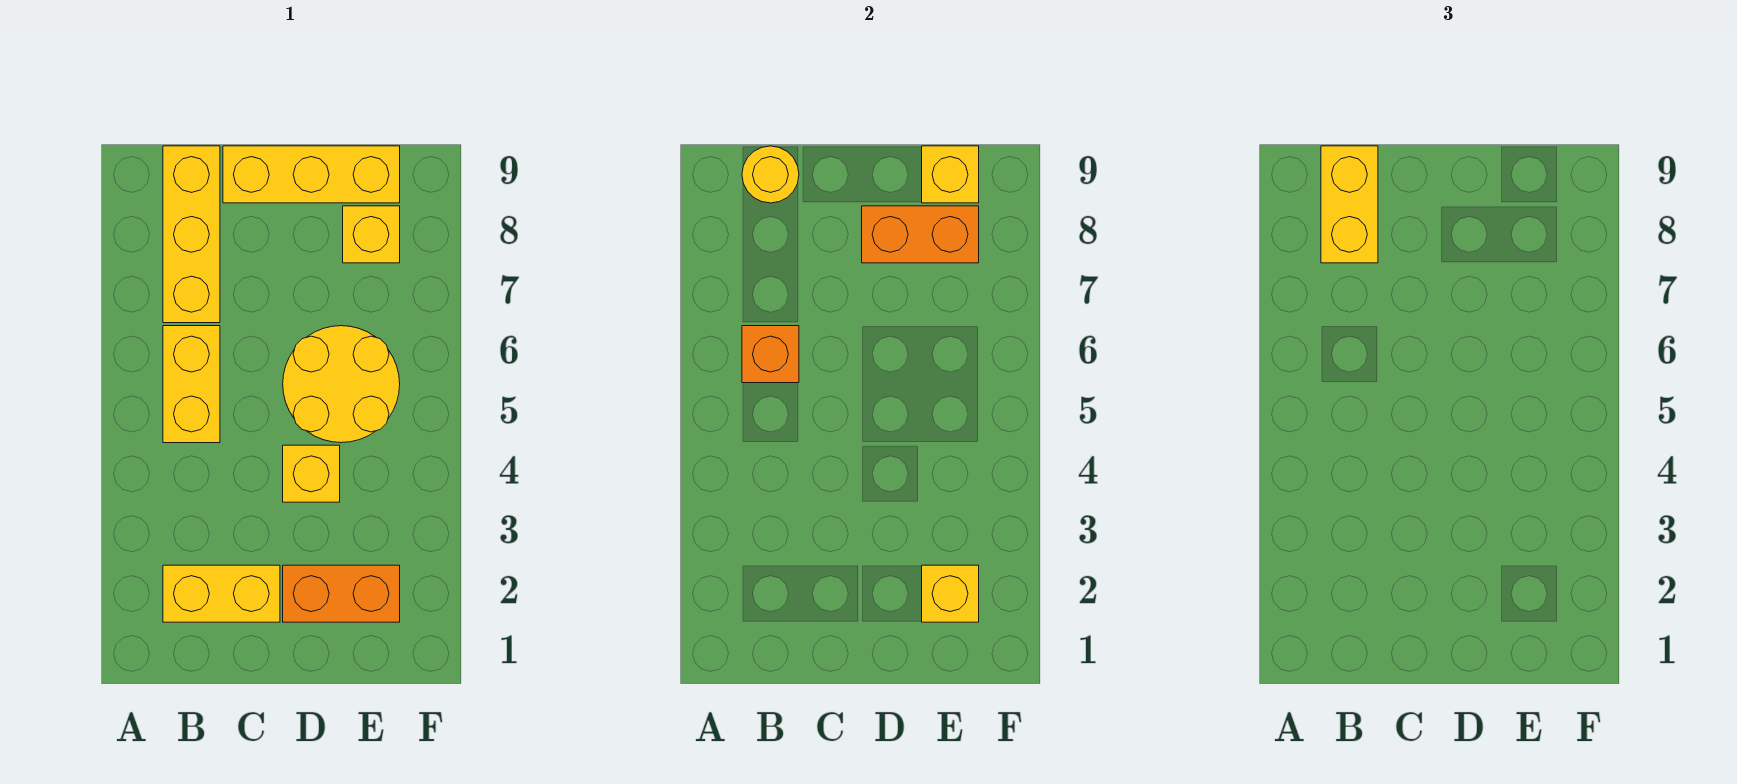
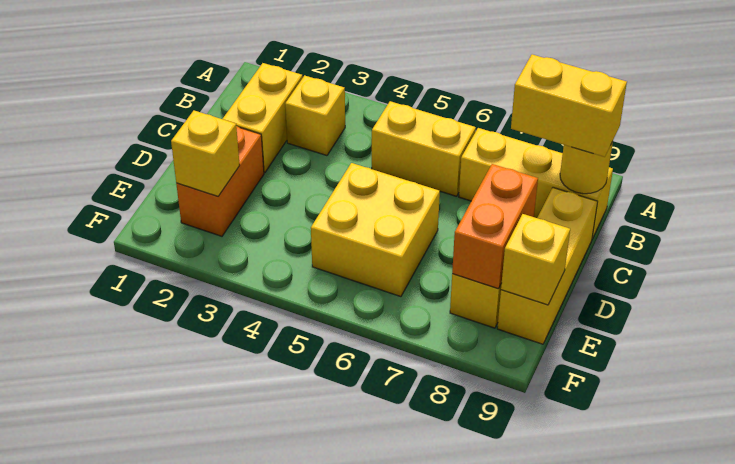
orange 1x1 brick [742,326,799,383] -> none
yellow 1x1 brick [283,445,340,502] -> yellow 1x1 brick moved to [285,75,345,156]
yellow 2x2 round brick [283,326,400,443] -> yellow 2x2 brick [311,163,440,297]

